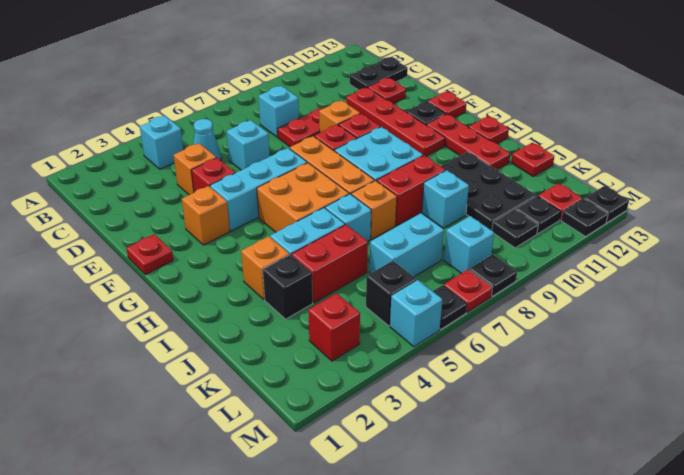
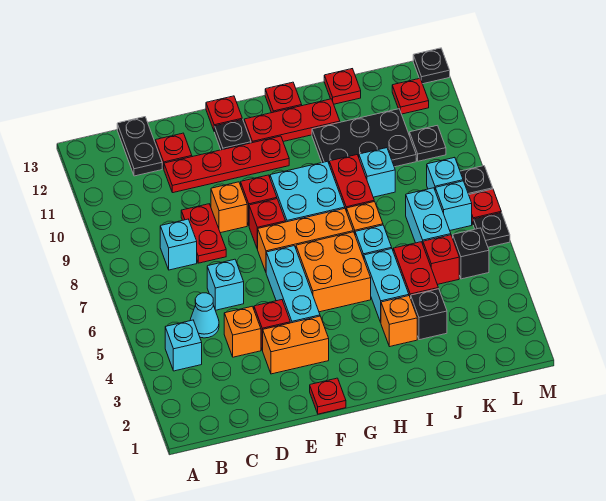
orange 1x1 brick [182,186,230,245] -> orange 1x2 brick [262,316,329,374]
red 1x1 brick [308,293,360,361] -> red 1x1 brick moved to [423,235,459,285]
black 1x1 plate [516,196,561,234] -> none
cyan 1x1 brick [390,280,442,347] -> cyan 1x1 brick moved to [435,181,472,230]
black 1x1 plate [561,199,608,236] -> none

